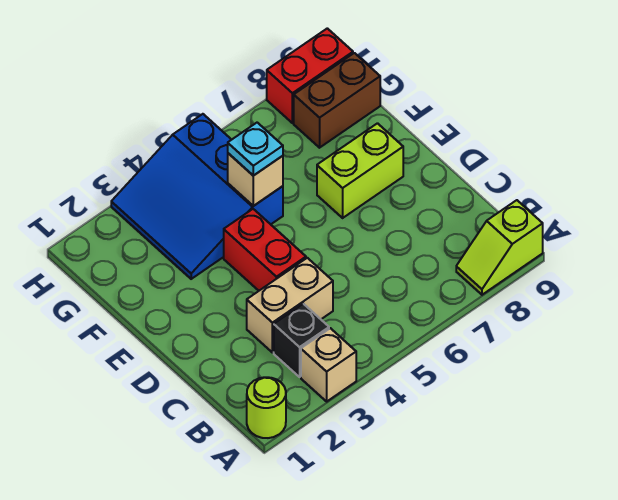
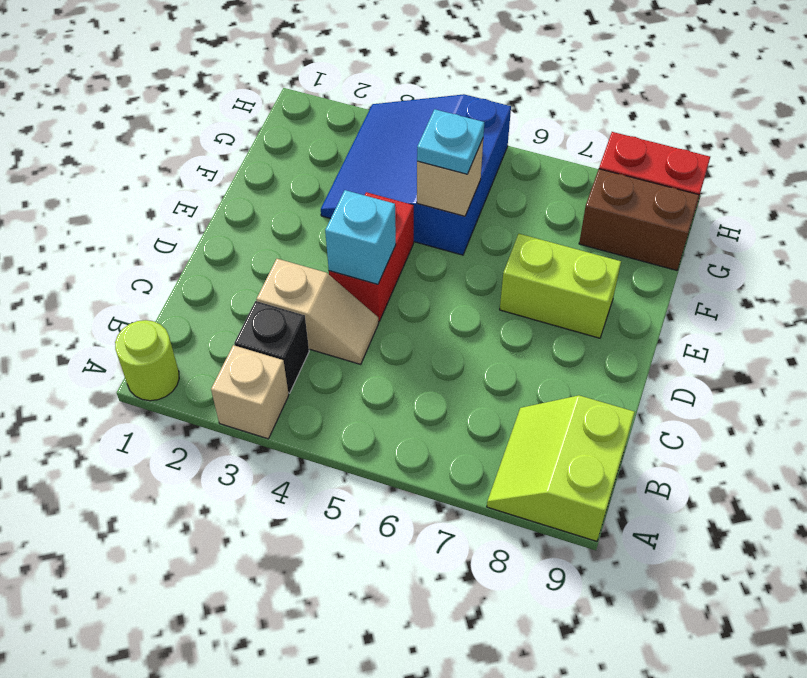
lime 1x2 slope [456,200,543,295] -> lime 2x2 slope [487,395,635,541]
tan 1x2 brick [247,258,333,353] -> tan 1x2 slope [257,259,379,364]
none -> cyan 1x1 brick [325,190,396,284]

